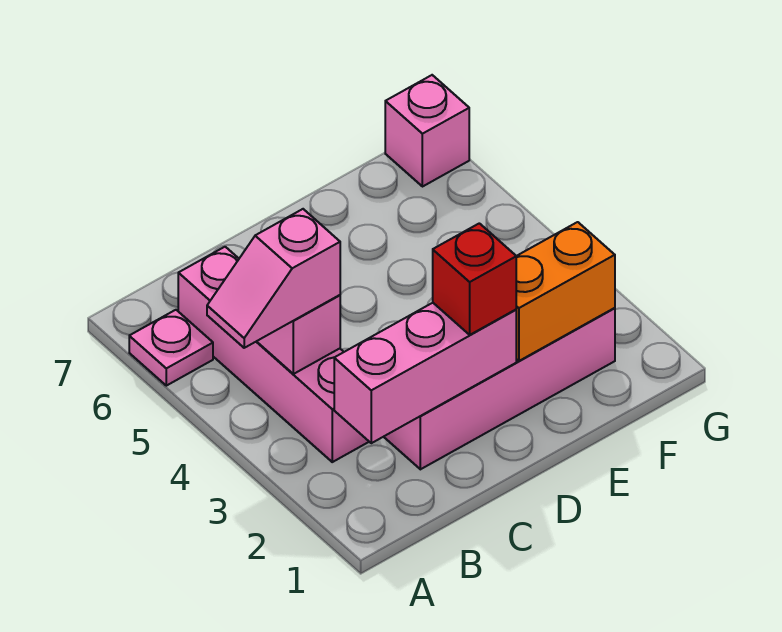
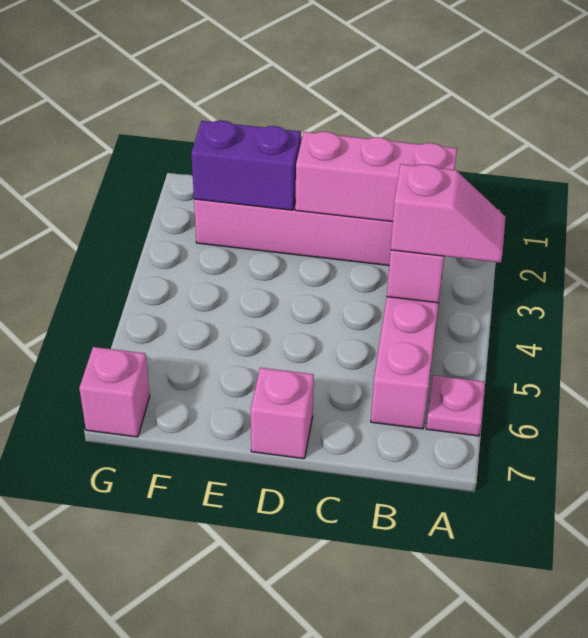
red 1x1 brick [433,223,516,335] -> none
none -> pink 1x1 brick [251,368,314,459]
orange 1x2 brick [516,222,615,361] -> purple 1x2 brick [191,120,301,210]

